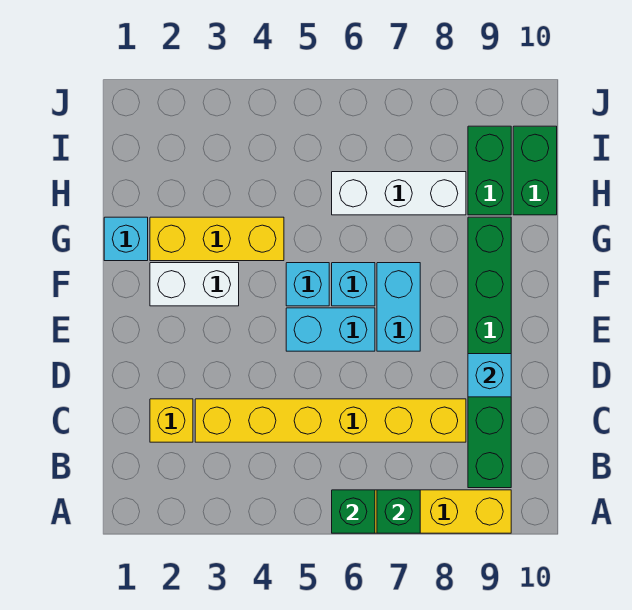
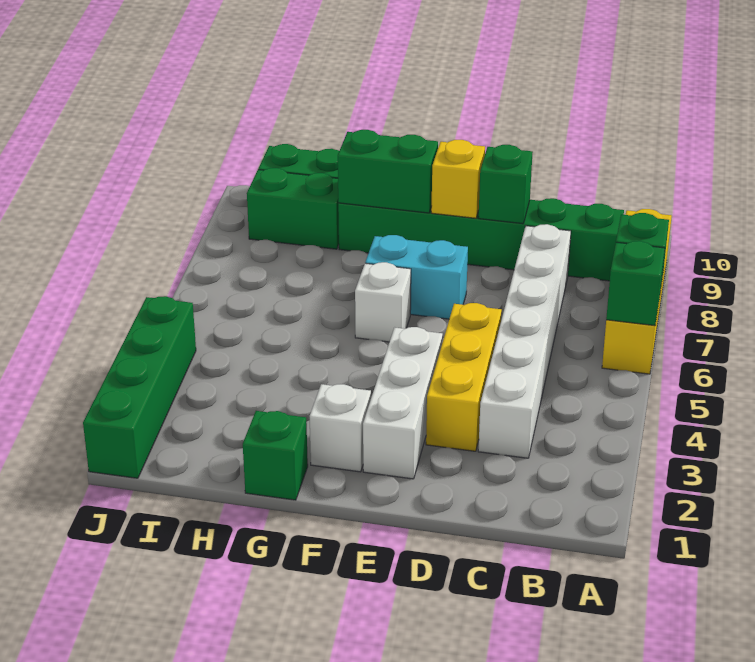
yellow 1x1 brick [150,399,193,442] -> yellow 1x1 brick moved to [431,140,485,218]
yellow 1x6 brick [195,399,466,442] -> white 1x6 brick [478,224,571,458]
cyan 1x1 brick [468,354,511,397] -> green 1x1 brick [478,145,533,224]
cyan 1x2 brick [286,308,375,351] -> none
white 1x2 brick [150,263,239,306] -> white 1x1 brick [310,384,371,472]
cyan 1x1 brick [286,263,329,306] -> none
cyan 1x1 brick [332,263,375,306] -> white 1x1 brick [355,262,411,342]
none -> green 1x2 brick [338,130,438,213]
cyan 1x1 brick [104,217,148,261] -> green 1x1 brick [243,411,308,500]
yellow 1x3 brick [150,217,284,261] -> yellow 1x3 brick moved to [426,303,502,451]
white 1x3 brick [332,172,466,215] -> white 1x3 brick moved to [363,327,443,479]
none -> green 1x4 brick [83,296,196,478]

